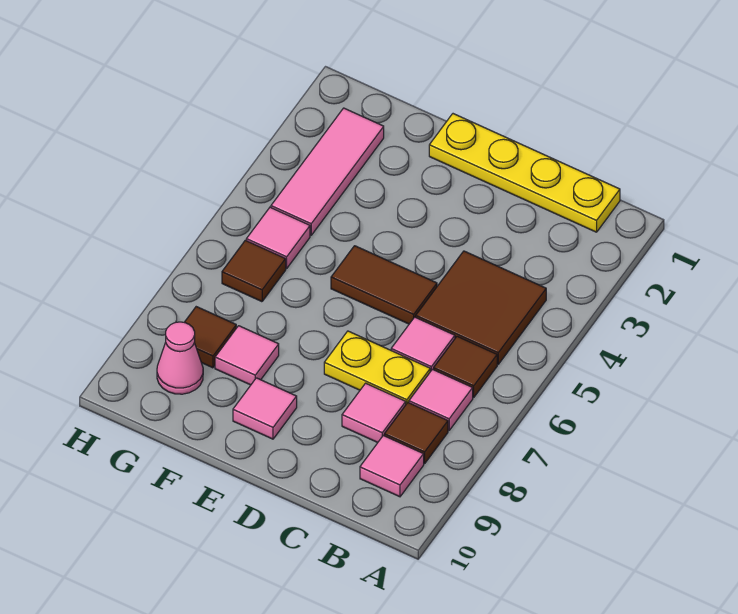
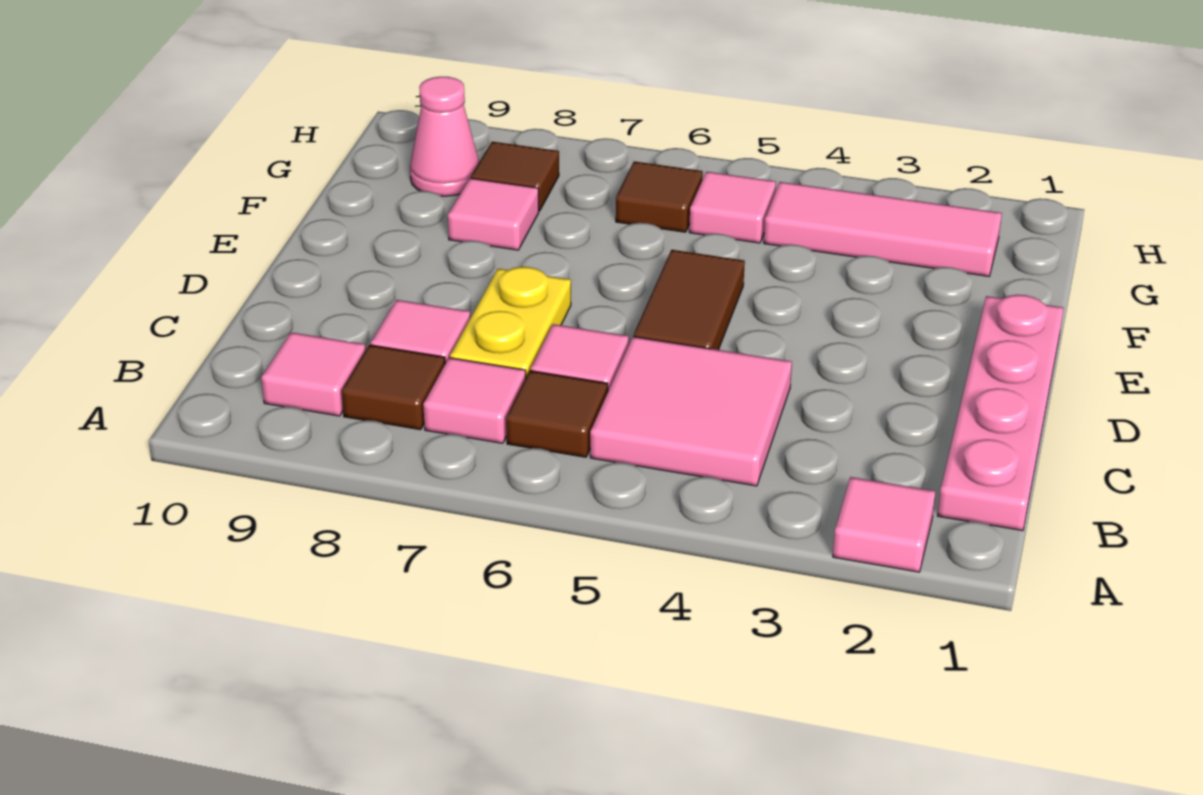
yellow 1x4 plate [429,114,620,232] -> pink 1x4 plate [937,295,1063,531]
brown 2x2 tile [416,251,546,364] -> pink 2x2 tile [590,337,792,486]
pink 1x1 tile [233,378,297,439] -> pink 1x1 tile moved to [833,477,936,572]

